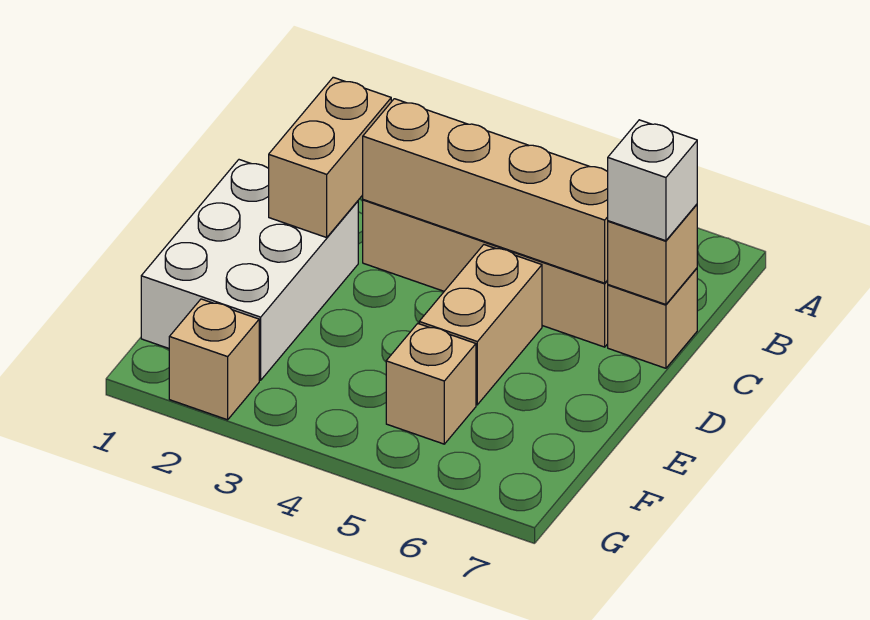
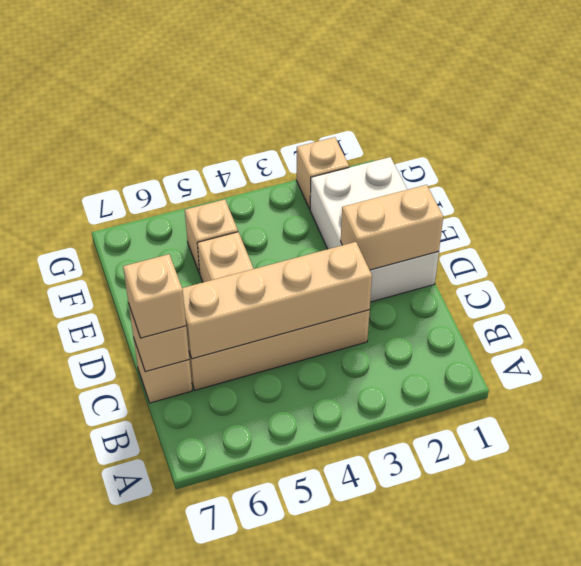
tan 1x2 brick [269,77,391,238] -> tan 1x2 brick turned to [341,185,443,270]
white 1x1 brick [608,120,697,241] -> tan 1x1 brick [123,254,186,338]

